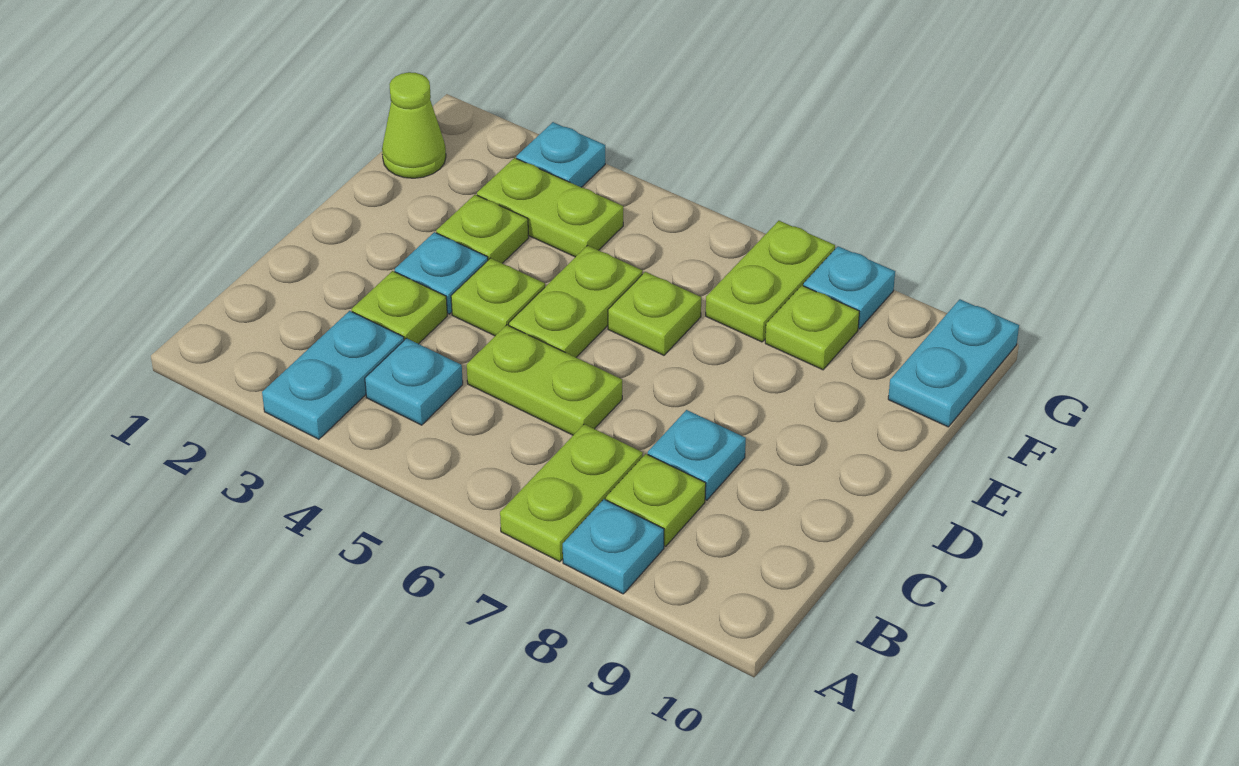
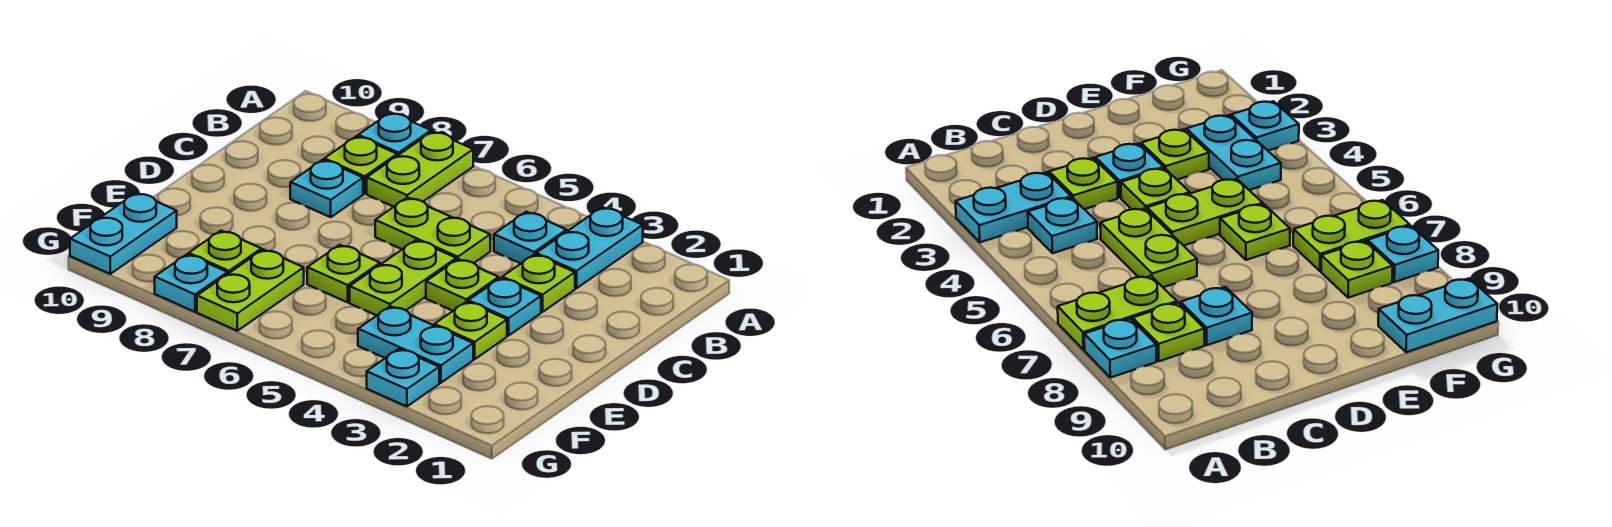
lime 1x1 cone [382,72,446,178] -> none
lime 1x2 plate [477,158,623,257] -> cyan 1x2 plate [358,306,473,383]

